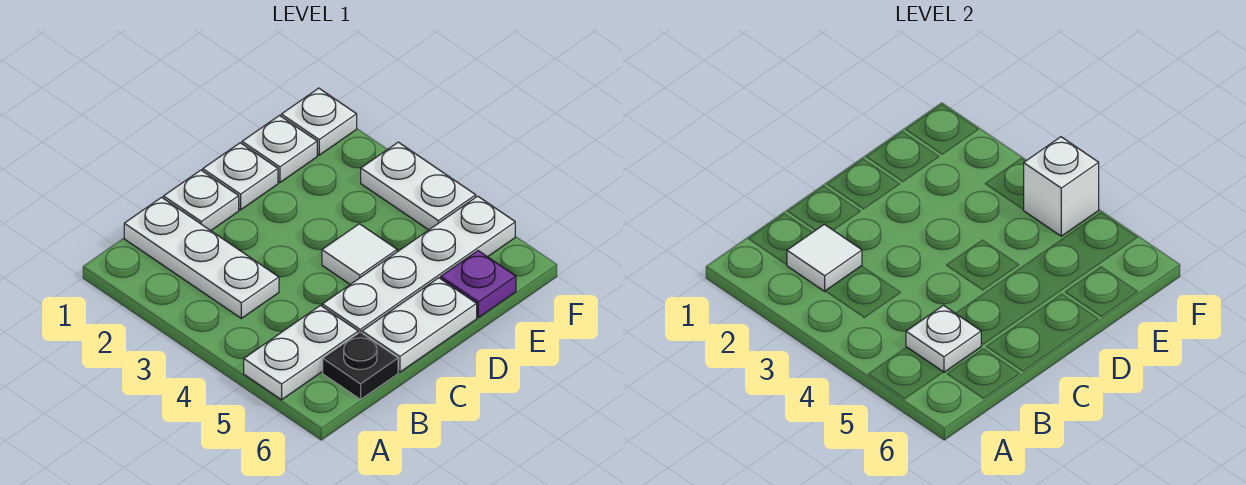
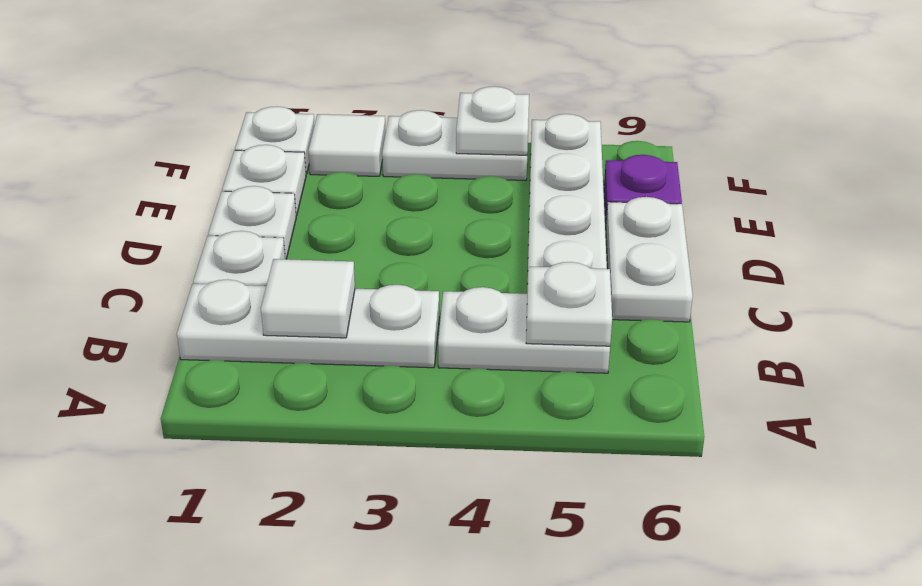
white 1x2 plate [244,305,358,400] -> white 1x2 plate turned to [438,287,610,373]
black 1x1 plate [323,332,398,399] -> none
white 1x1 tile [322,224,397,284] -> white 1x1 tile moved to [308,114,386,176]
white 1x1 brick [1024,137,1099,236] -> white 1x1 plate [456,86,529,155]

